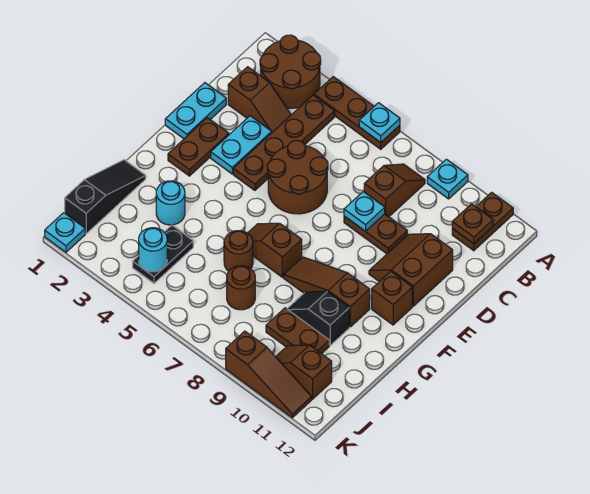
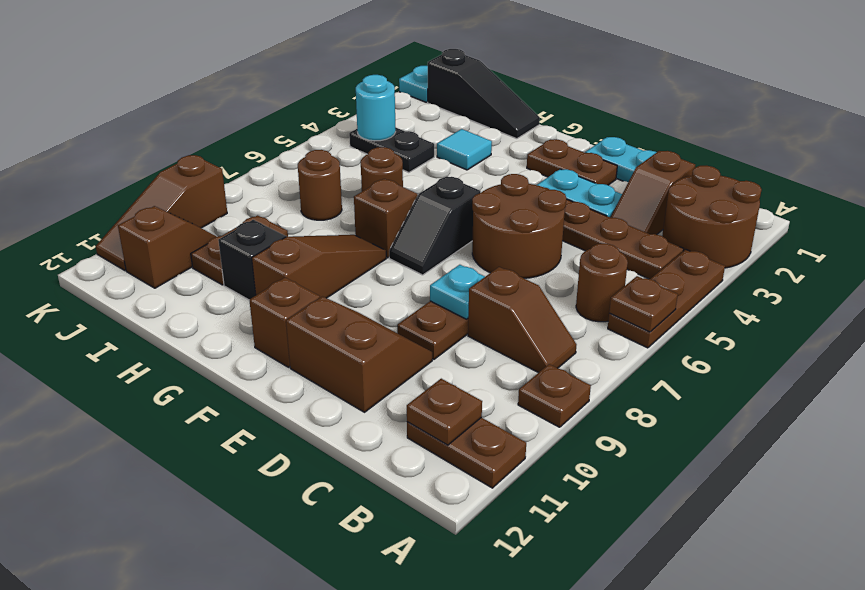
cyan 1x1 plate [359,103,400,142] -> brown 1x1 plate [609,276,678,332]
cyan 1x1 plate [427,159,468,199] -> brown 1x1 plate [518,364,591,427]
none -> brown 1x1 round brick [576,244,628,322]
none -> black 1x2 slope [389,176,481,275]
cyan 1x1 round brick [156,181,185,225] -> cyan 1x1 tile [437,129,492,170]

